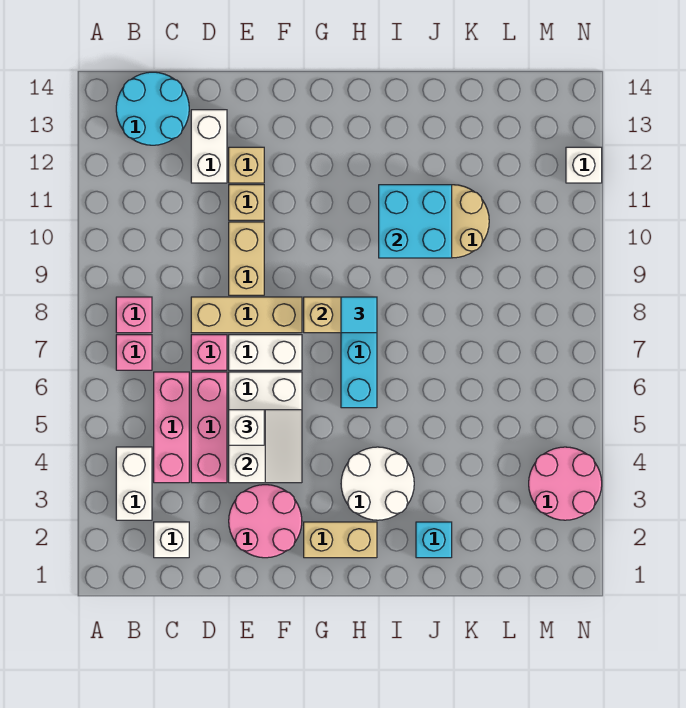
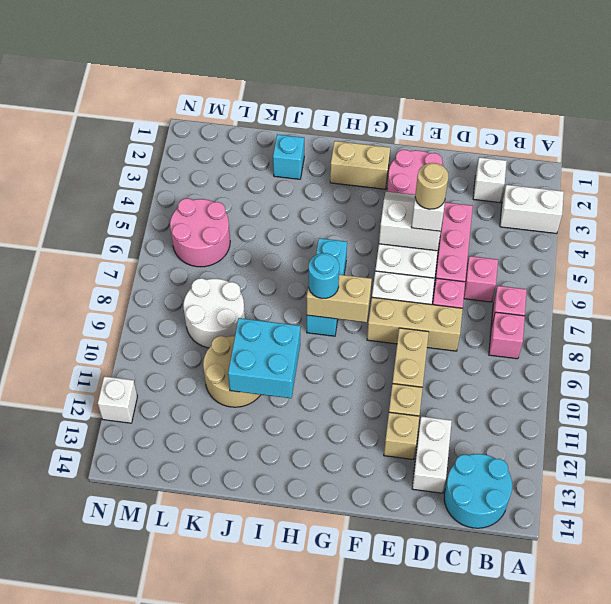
white 1x2 brick [116,447,152,520] -> white 1x2 brick turned to [500,185,564,234]
pink 1x3 brick [154,372,189,483] -> pink 1x1 brick [464,256,498,302]
white 2x2 slope [229,410,302,483] -> white 2x2 slope turned to [379,192,441,251]
none -> tan 1x1 round brick [415,163,448,209]
white 2x2 round brick [341,447,414,520] -> white 2x2 round brick moved to [183,278,245,348]
cyan 1x1 tile [341,297,377,333] -> cyan 1x1 round brick [309,253,339,298]
pink 2x2 round brick [529,447,602,520] -> pink 2x2 round brick moved to [170,198,230,267]

